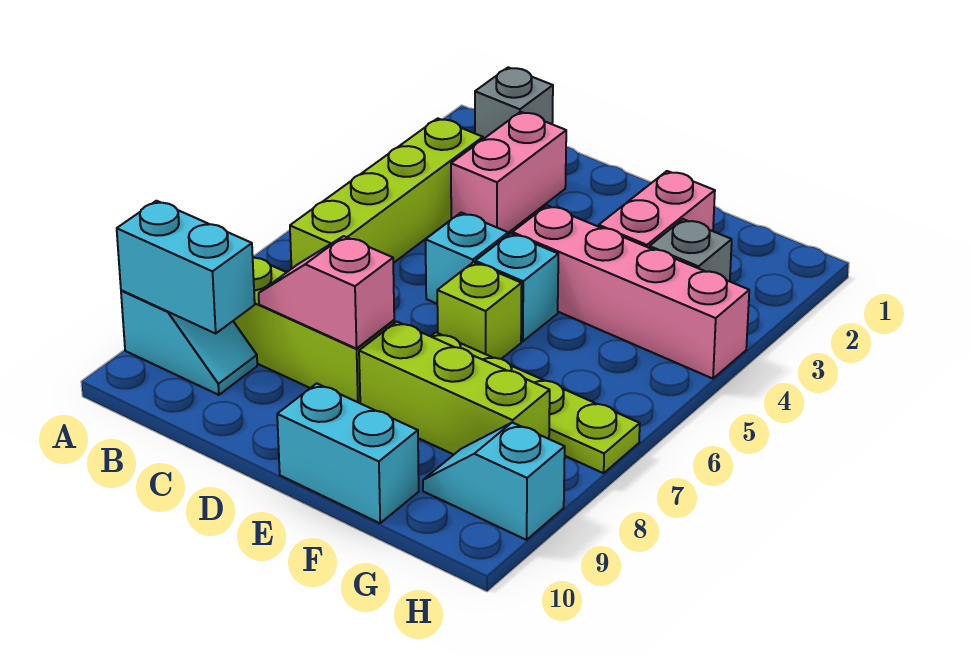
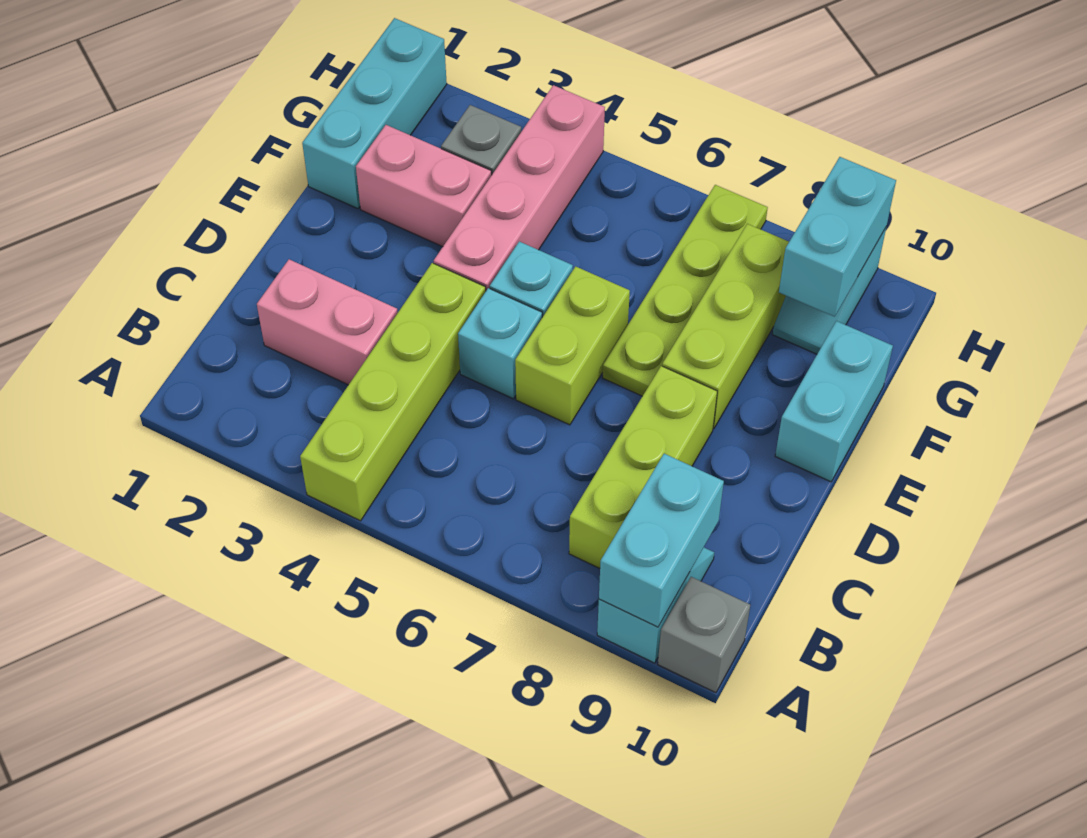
grey 1x1 brick [475,67,553,139] -> grey 1x1 brick moved to [658,577,750,693]
lime 1x4 brick [290,118,483,269] -> lime 1x4 brick turned to [300,263,486,521]
pink 1x2 slope [259,236,394,349] -> none
lime 1x1 brick [437,262,522,359] -> lime 1x2 brick [515,266,630,425]
none -> cyan 1x3 brick [302,18,447,209]
none -> cyan 1x2 brick [779,157,896,317]

